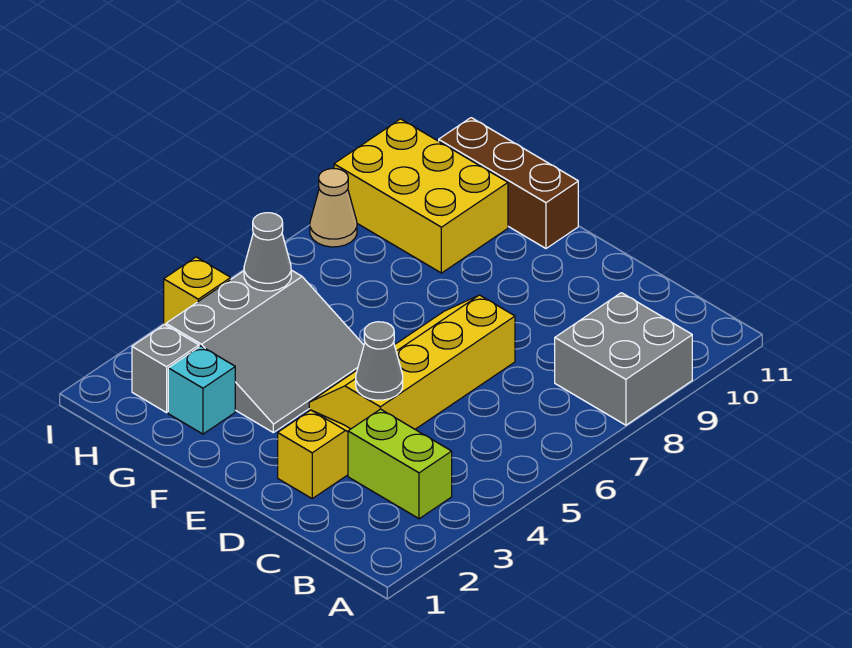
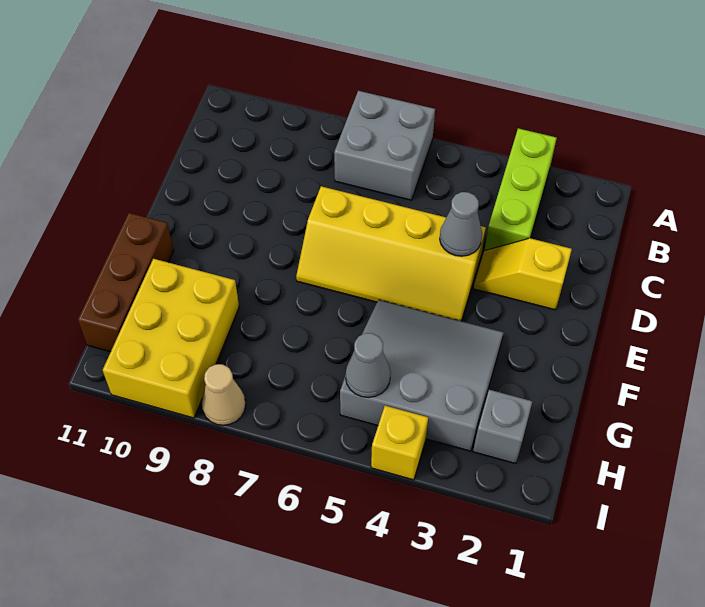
grey 2x2 brick [555,293,692,425] -> grey 2x2 brick moved to [334,91,435,200]
lime 1x2 brick [348,409,452,519] -> lime 1x3 brick [484,128,557,251]
cyan 1x1 brick [168,346,235,434] -> none

